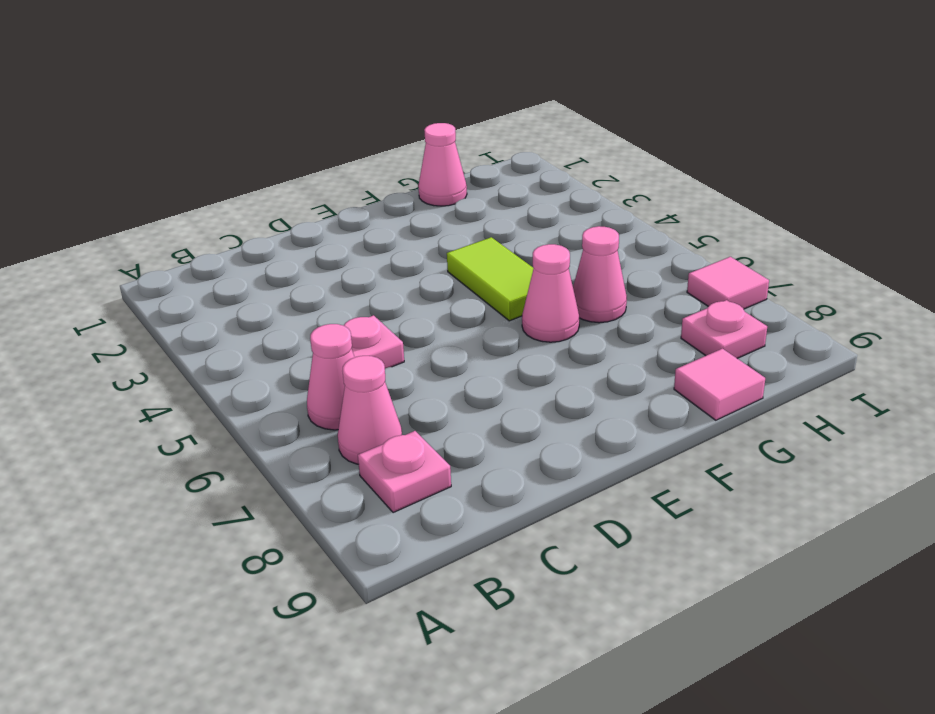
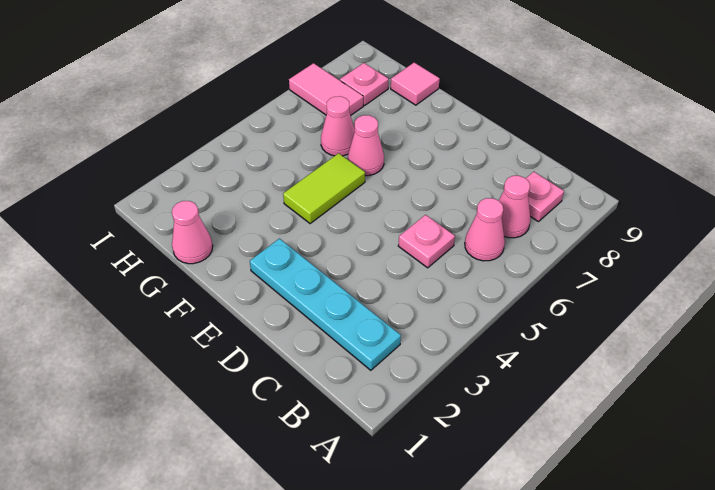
none -> cyan 1x4 plate [250,239,401,370]
pink 1x1 tile [687,257,769,309] -> pink 1x2 tile [289,63,363,115]

